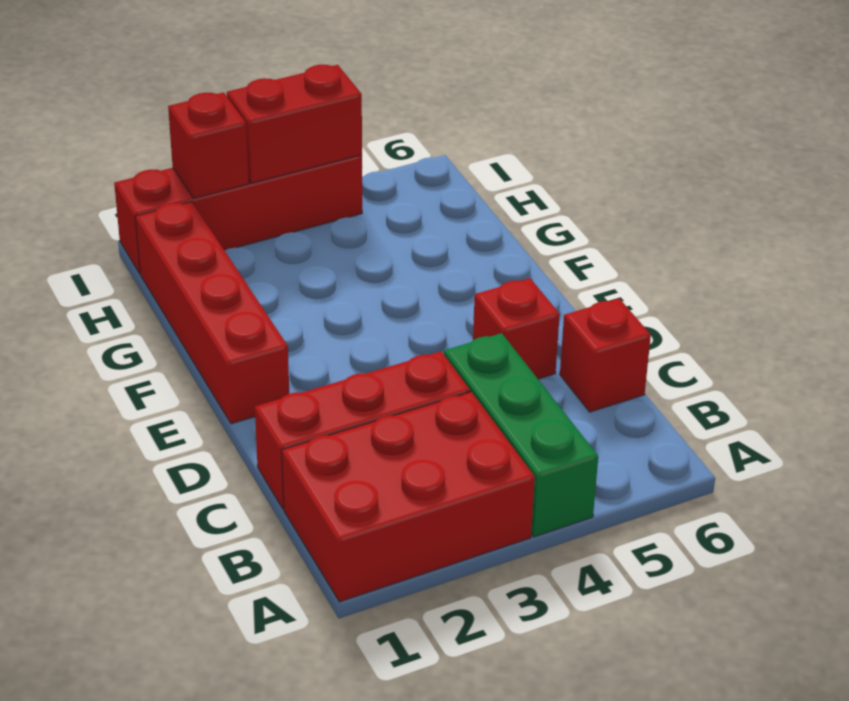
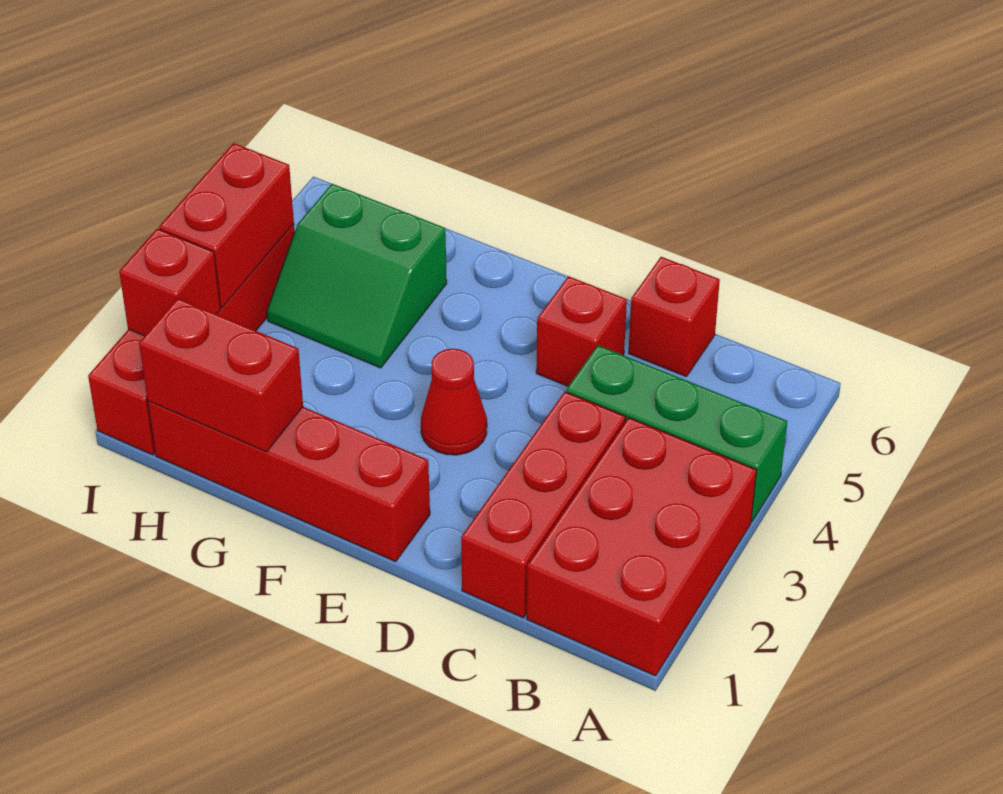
none -> red 1x1 cone [421,349,487,455]
none -> red 1x2 brick [139,298,303,452]
none -> green 2x2 slope [267,184,447,368]

